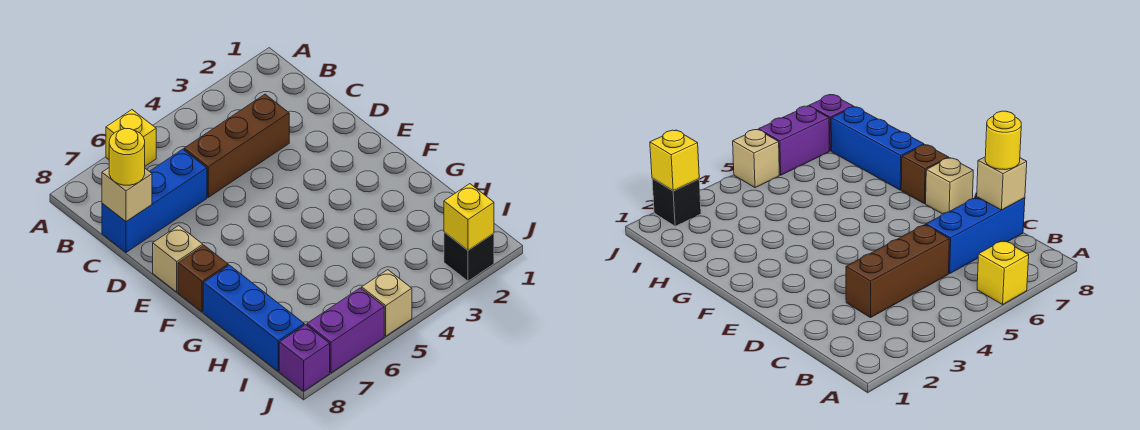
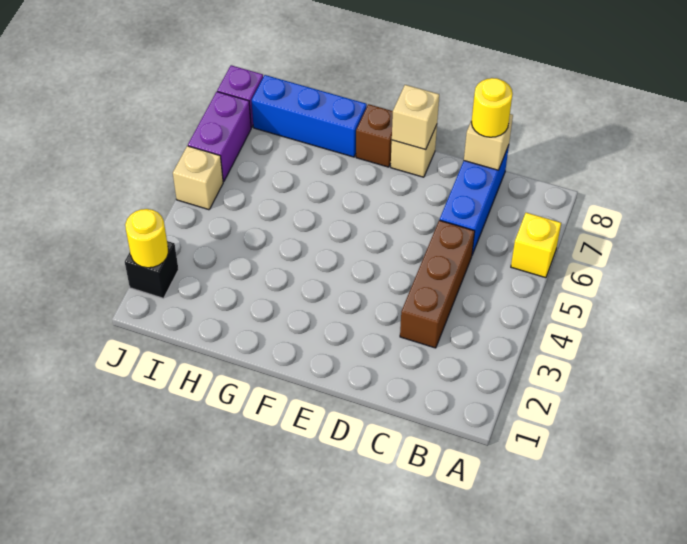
none -> tan 1x1 brick [392,85,439,150]
yellow 1x1 brick [444,184,494,250] -> yellow 1x1 round brick [125,209,168,268]

